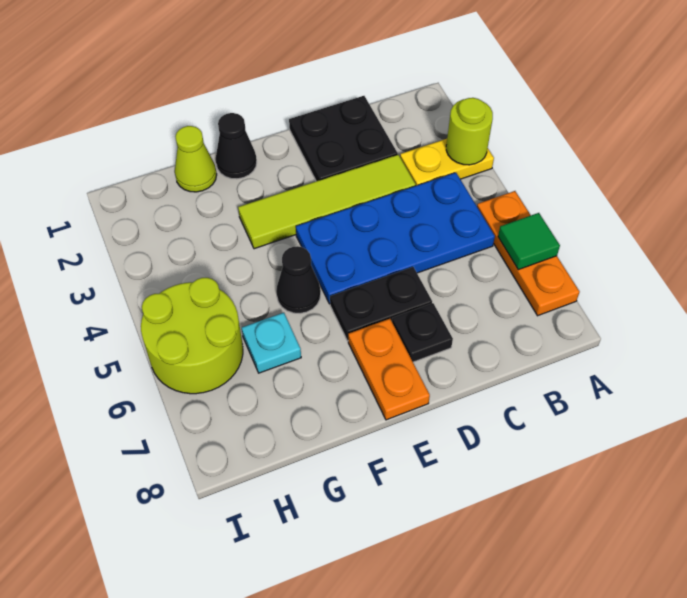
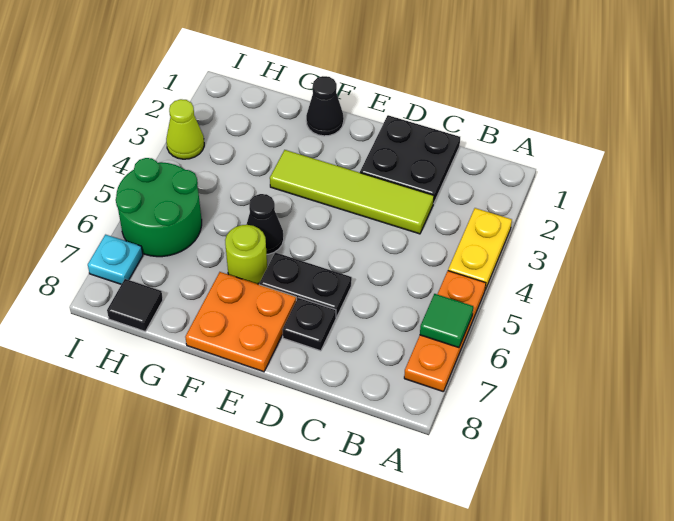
yellow 1x2 plate [400,139,494,186] -> yellow 1x2 plate turned to [448,208,512,290]
lime 1x1 round brick [446,98,493,165] -> lime 1x1 round brick moved to [225,225,267,284]
blue 2x4 plate [296,173,495,304] -> none
orange 1x2 plate [348,319,430,420] -> orange 2x2 plate [185,272,296,372]
lime 1x1 cone [175,126,217,192] -> lime 1x1 cone moved to [166,99,204,159]
cyan 1x1 plate [242,313,301,373] -> cyan 1x1 plate moved to [88,235,143,284]
lime 2x2 round brick [141,278,243,394] -> green 2x2 round brick [116,158,202,257]
none -> black 1x1 tile [107,279,163,332]

